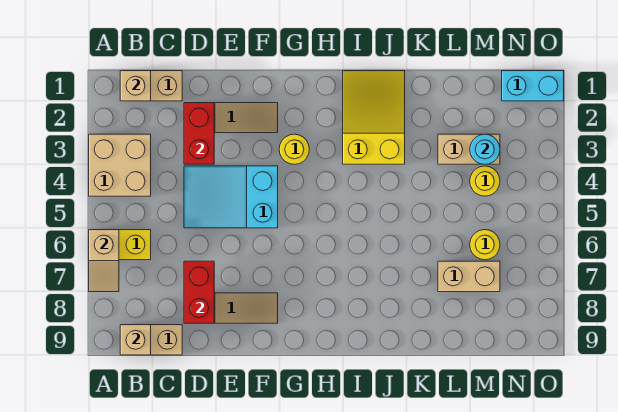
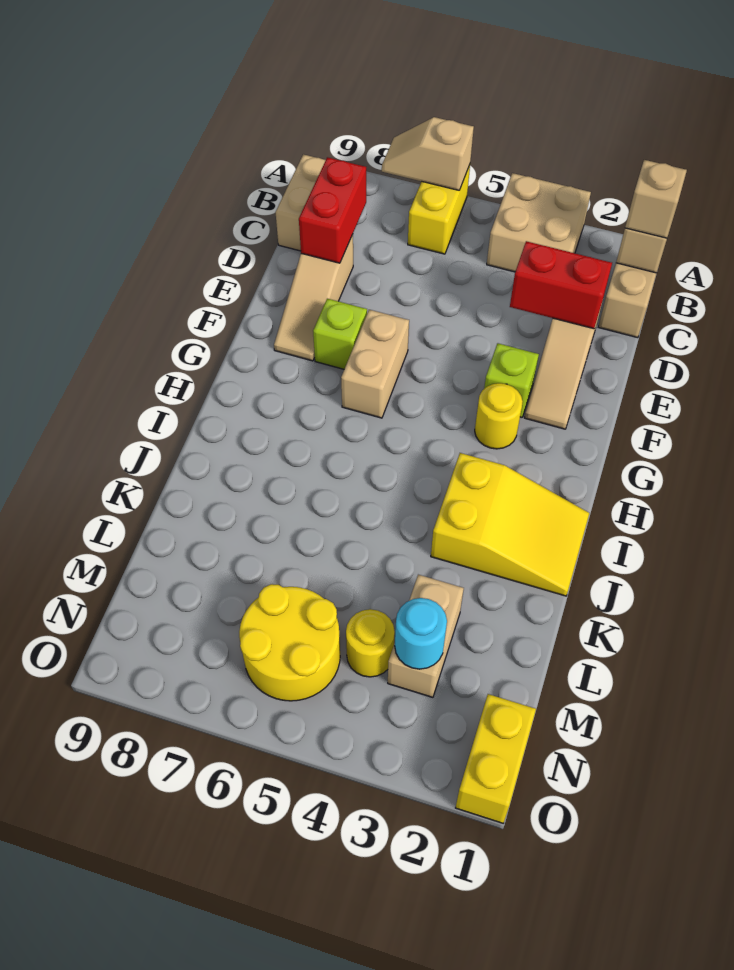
tan 1x1 brick [120,325,151,355] -> tan 1x1 brick moved to [625,160,687,238]
cyan 2x3 slope [184,166,278,228] -> none
red 1x2 brick [184,261,214,323] -> red 1x2 brick turned to [299,157,366,263]
none -> lime 1x1 brick [484,343,539,417]
none -> lime 1x1 brick [313,299,367,369]
tan 1x2 brick [438,261,500,292] -> tan 1x2 brick moved to [341,310,409,418]
yellow 1x1 round brick [470,230,500,260] -> yellow 2x2 round brick [239,584,340,701]
cyan 1x2 brick [502,71,564,101] -> yellow 1x2 brick [456,694,536,823]

